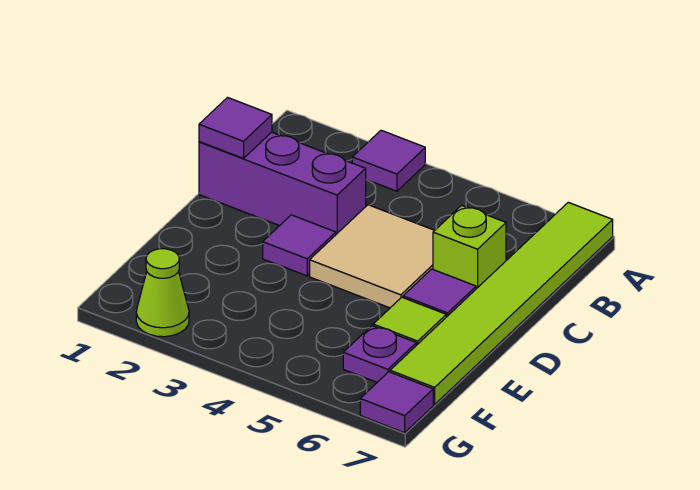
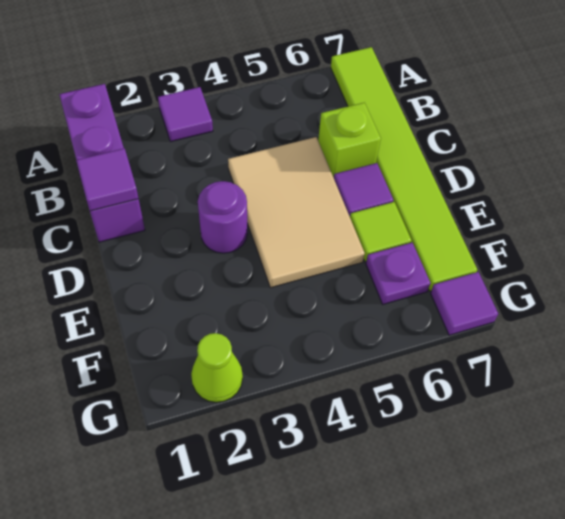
purple 1x3 brick [199,132,366,234] -> purple 1x3 brick turned to [59,84,145,242]
tan 2x2 tile [310,205,435,308] -> tan 2x3 tile [228,137,365,288]
purple 1x1 tile [263,215,336,276] -> purple 1x1 round brick [198,181,247,253]

